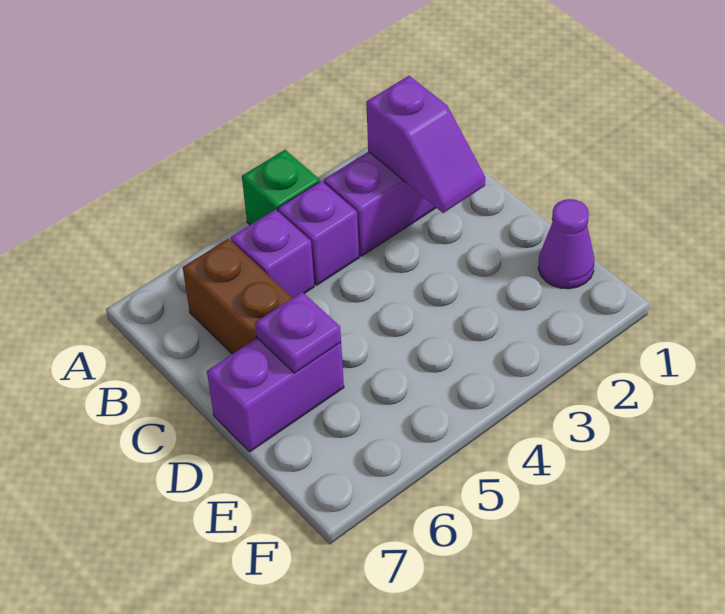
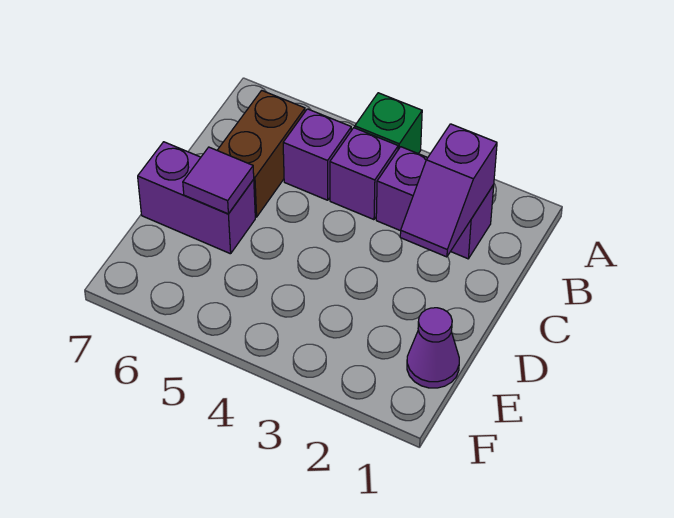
purple 1x1 plate [255,292,341,373] -> purple 1x1 tile [183,147,254,214]

